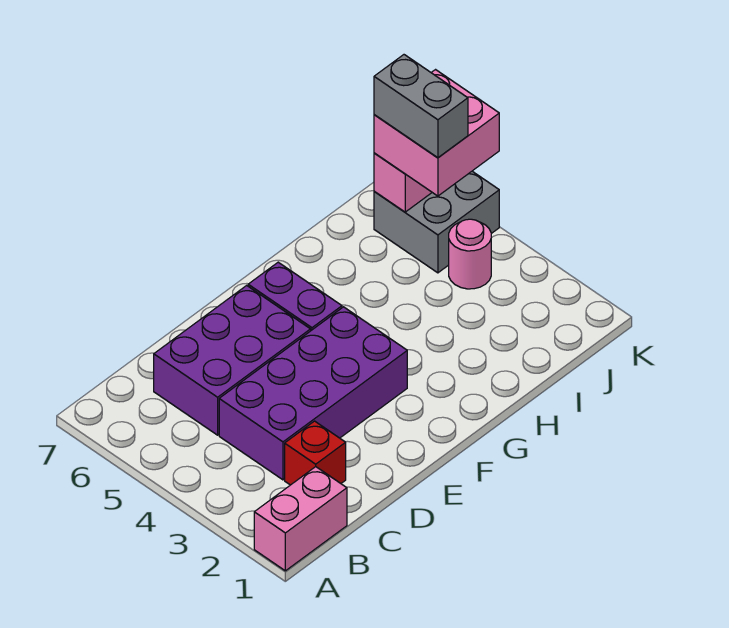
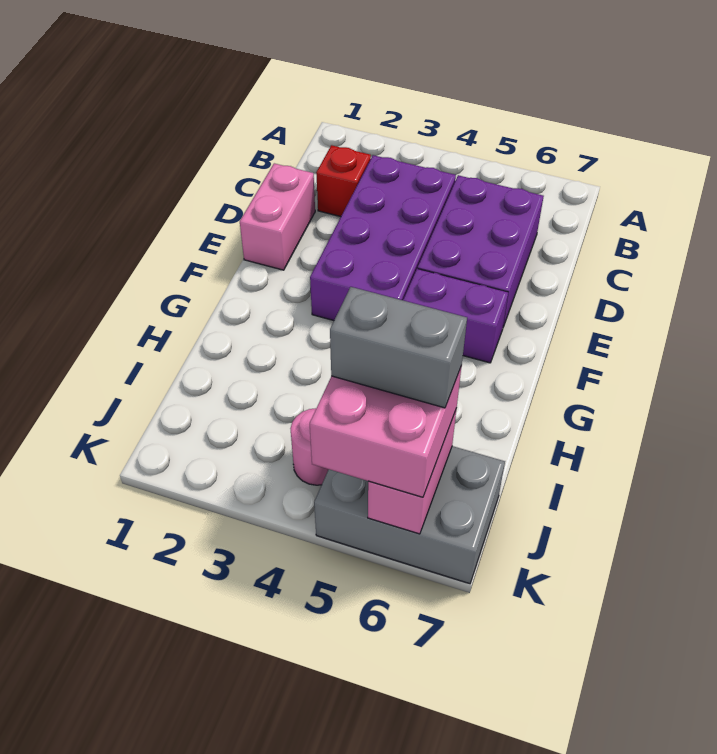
pink 1x2 brick [254,467,347,571] -> pink 1x2 brick moved to [240,163,315,270]
grey 2x2 brick [374,171,499,273] -> grey 2x3 brick [314,446,505,584]

